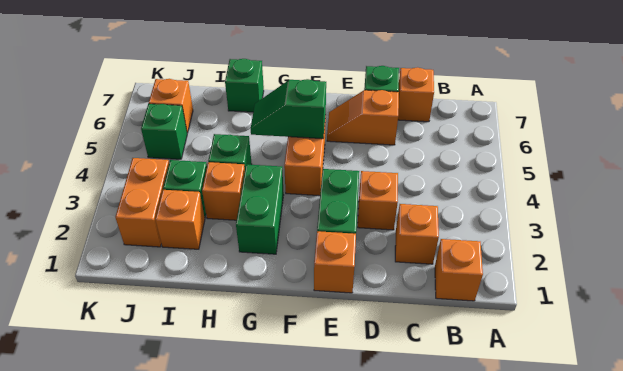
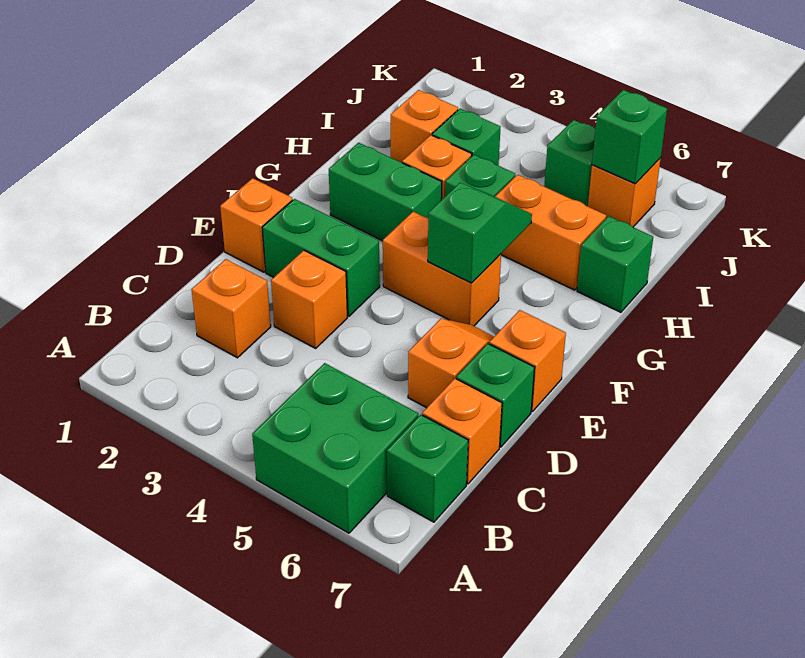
none -> green 2x2 brick [252,363,418,533]
orange 1x1 brick [435,239,483,301] -> orange 1x1 brick moved to [489,310,566,412]
none -> green 1x1 brick [387,415,468,522]
orange 1x2 brick [115,158,169,247] -> orange 1x2 brick moved to [495,175,606,290]
none -> green 1x1 brick [592,90,667,184]

